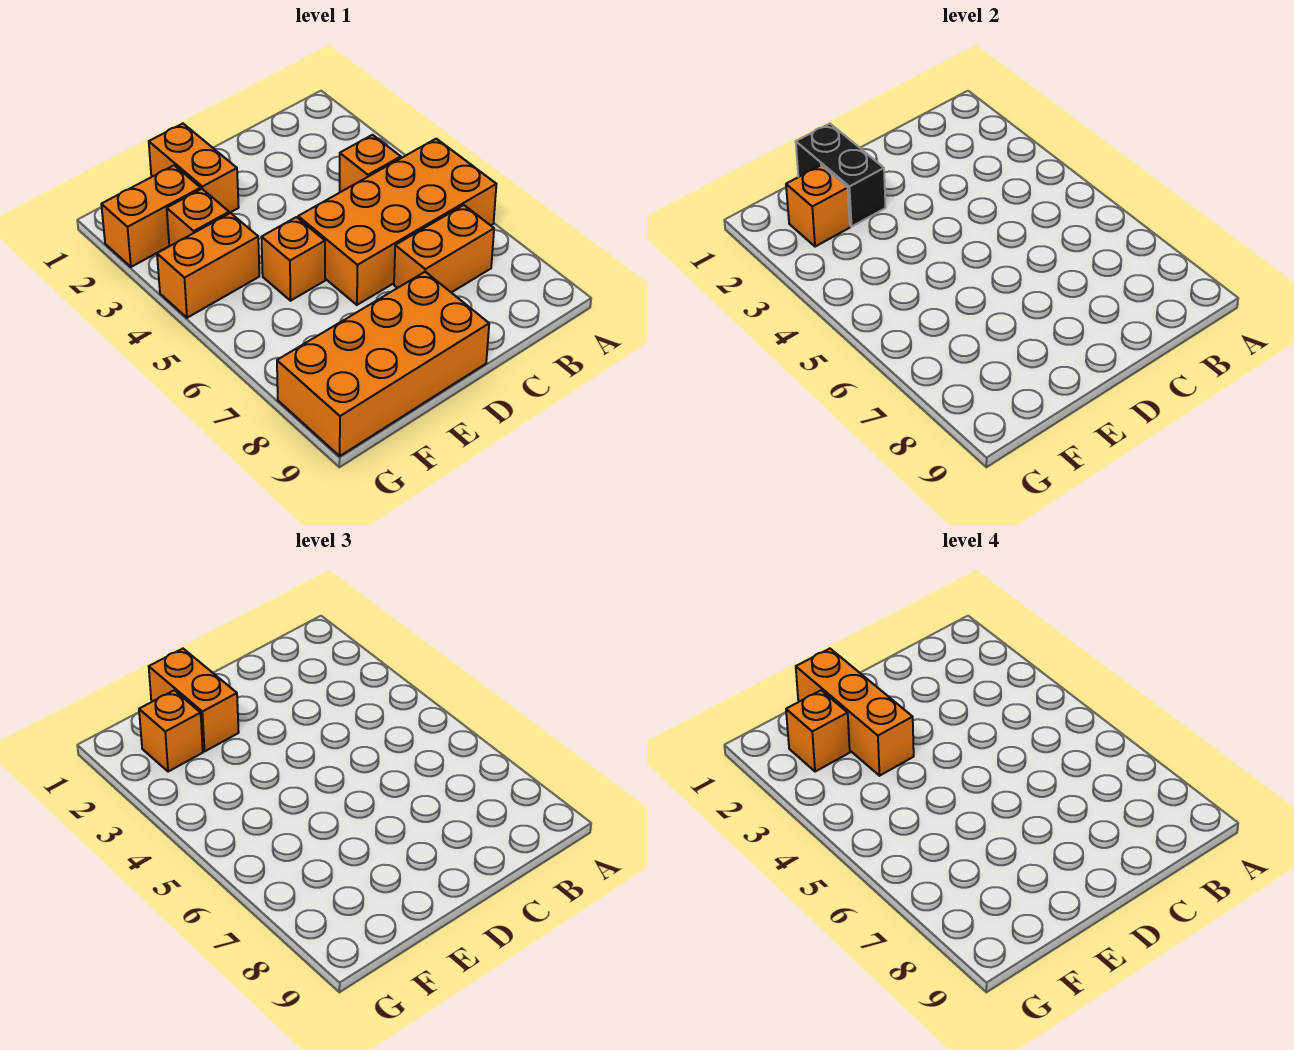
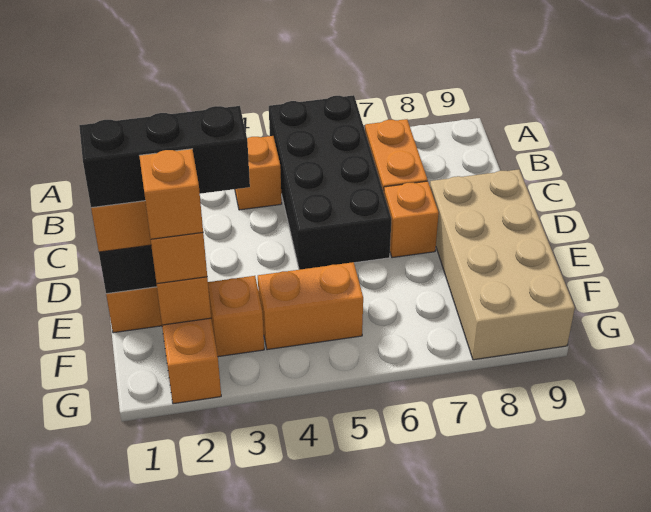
orange 2x4 brick [298,139,496,305] -> black 2x4 brick [269,95,391,270]
orange 2x4 brick [277,272,489,456] -> tan 2x4 brick [430,169,575,360]
orange 1x3 brick [796,649,914,776] -> black 1x3 brick [79,106,250,208]
orange 1x1 brick [262,217,325,301] -> orange 1x1 brick moved to [384,181,439,258]
orange 1x2 brick [157,213,259,318] -> orange 1x2 brick turned to [258,262,363,350]

